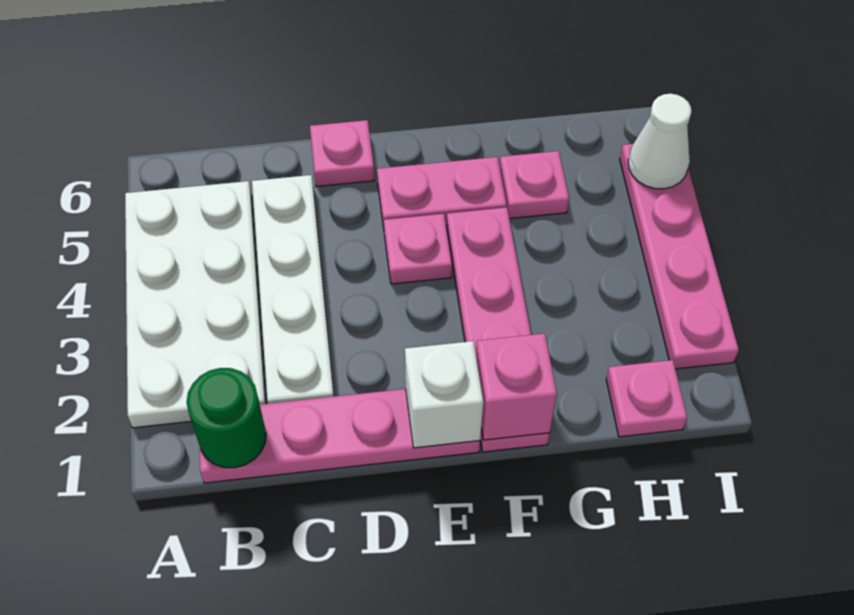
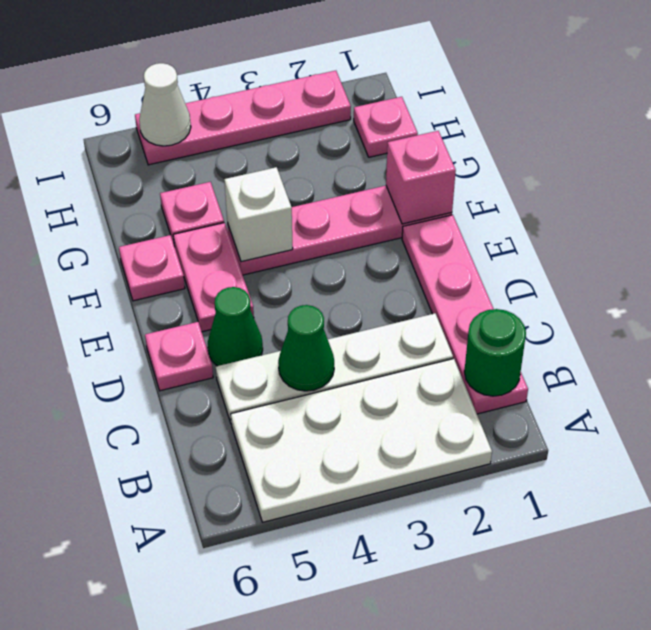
none -> green 1x1 cone [278,305,334,391]
none -> green 1x1 cone [208,287,263,366]
white 1x1 brick [405,341,483,448] -> white 1x1 brick moved to [224,167,293,262]
pink 1x1 plate [384,214,452,284] -> pink 1x1 plate moved to [119,235,185,301]

